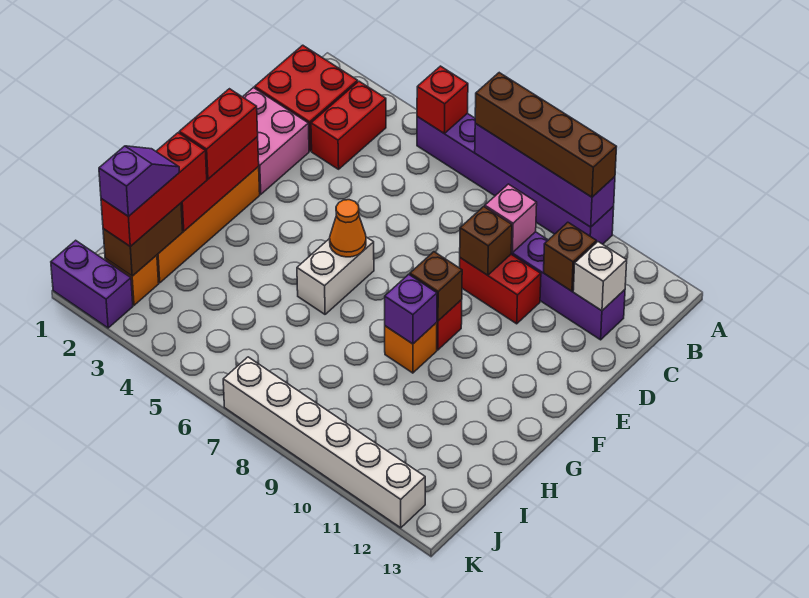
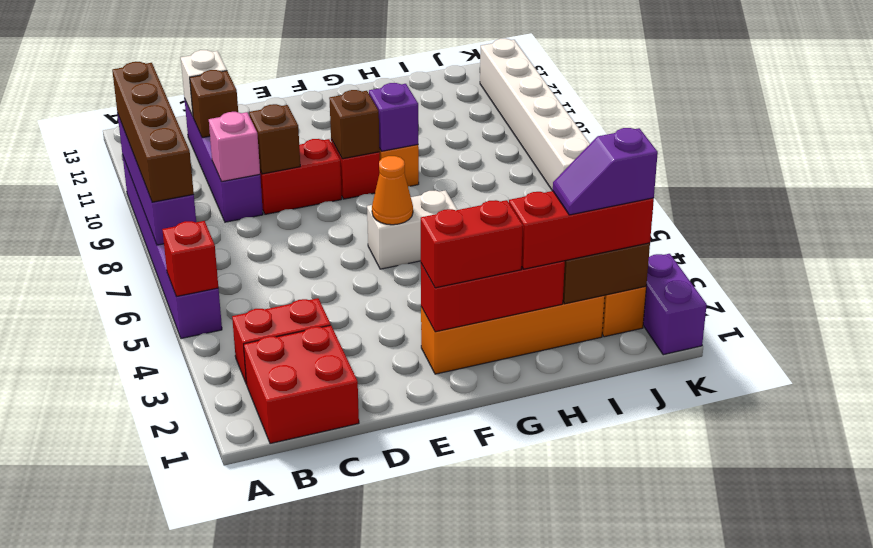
pink 2x2 brick [243,88,309,194] -> none
red 1x2 brick [460,254,541,324] -> red 1x2 brick turned to [260,139,342,214]

